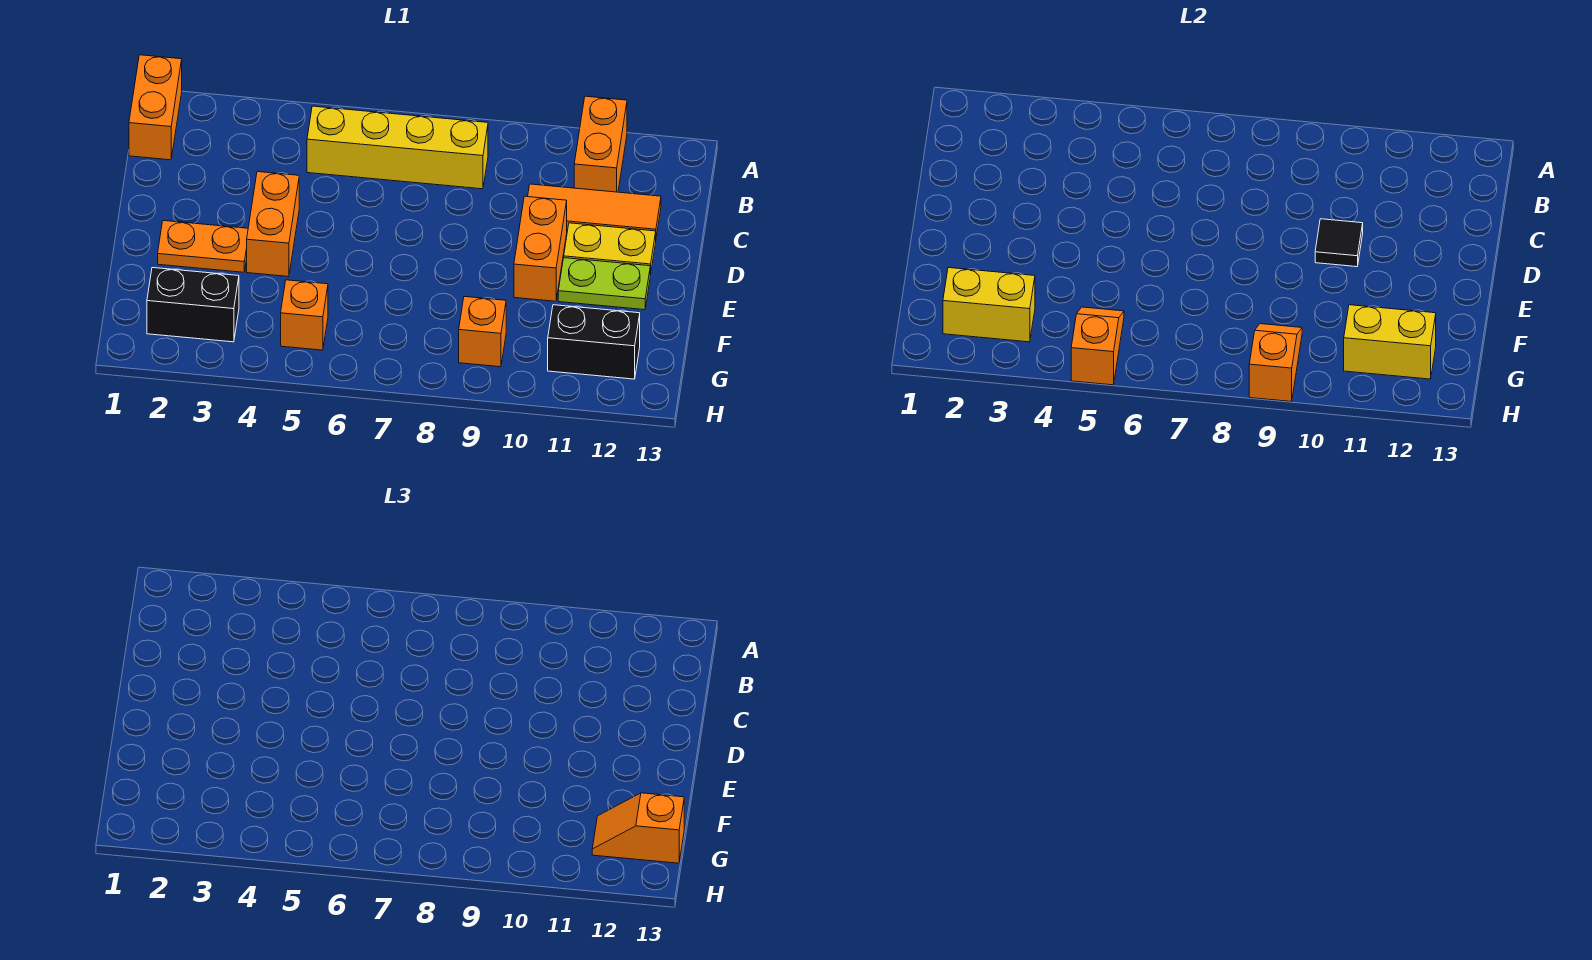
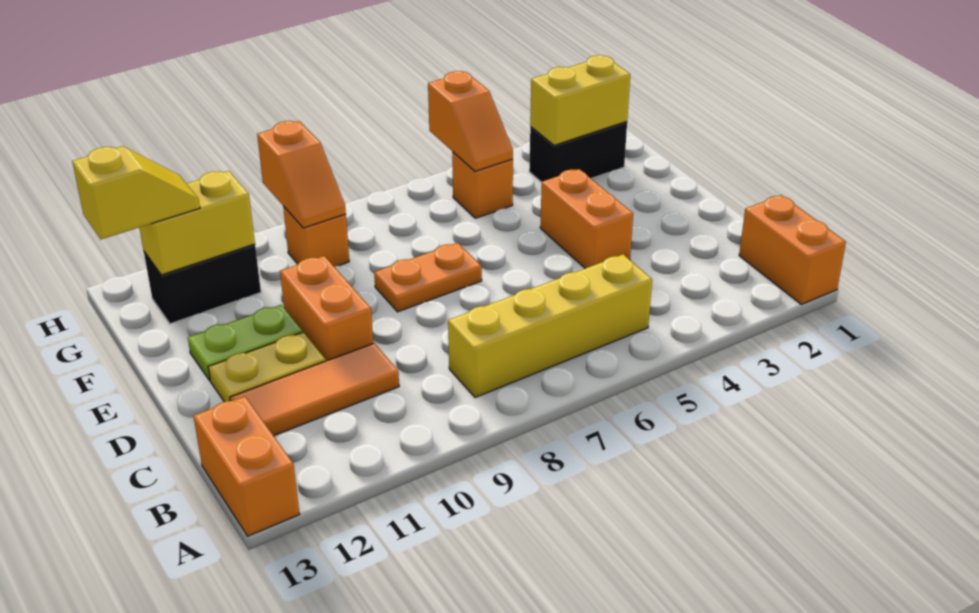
orange 1x2 brick [574,96,627,192] -> orange 1x2 brick moved to [194,396,299,536]
black 1x1 tile [1315,219,1363,267] -> none
orange 1x2 plate [158,221,248,272] -> orange 1x2 plate moved to [374,243,482,312]
orange 1x2 slope [592,793,684,863] -> yellow 1x2 slope [72,146,200,239]

